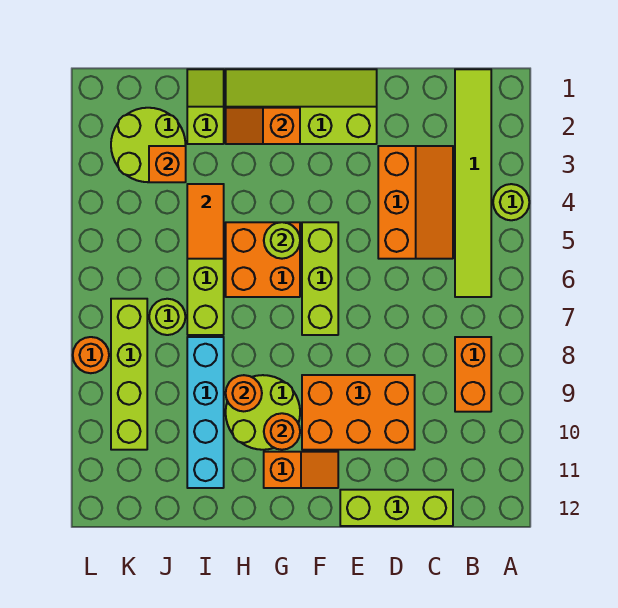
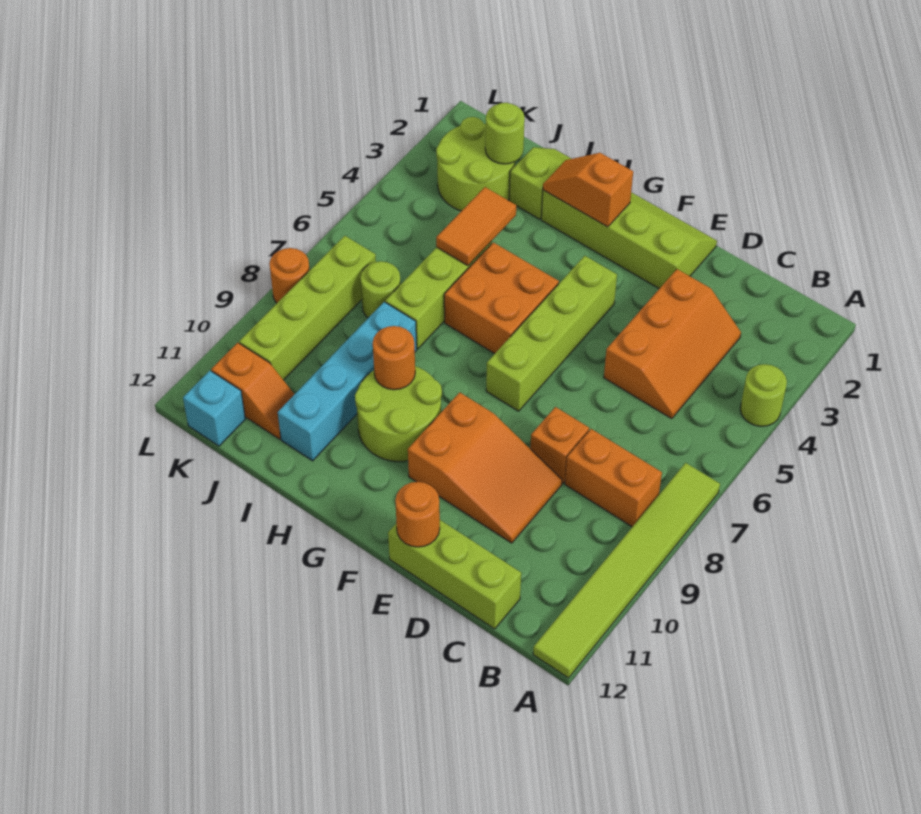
lime 1x6 tile [455,69,491,297] -> lime 1x6 tile moved to [533,463,720,678]
orange 1x2 brick [455,337,491,412] -> orange 1x2 brick turned to [565,429,662,527]
orange 2x3 brick [302,375,415,450] -> orange 2x3 slope [408,392,562,543]
lime 1x3 brick [302,222,338,335] -> lime 1x4 brick [486,256,617,411]
orange 1x2 slope [264,452,338,488] -> orange 1x2 slope moved to [211,343,294,439]
lime 1x1 round brick [264,222,300,259] -> lime 1x1 round brick moved to [485,103,525,164]
orange 1x1 round brick [264,413,300,450] -> orange 1x1 round brick moved to [395,482,440,547]
orange 1x1 brick [149,146,186,182] -> orange 1x1 brick moved to [530,407,589,483]
none -> cyan 1x1 brick [183,371,245,446]

